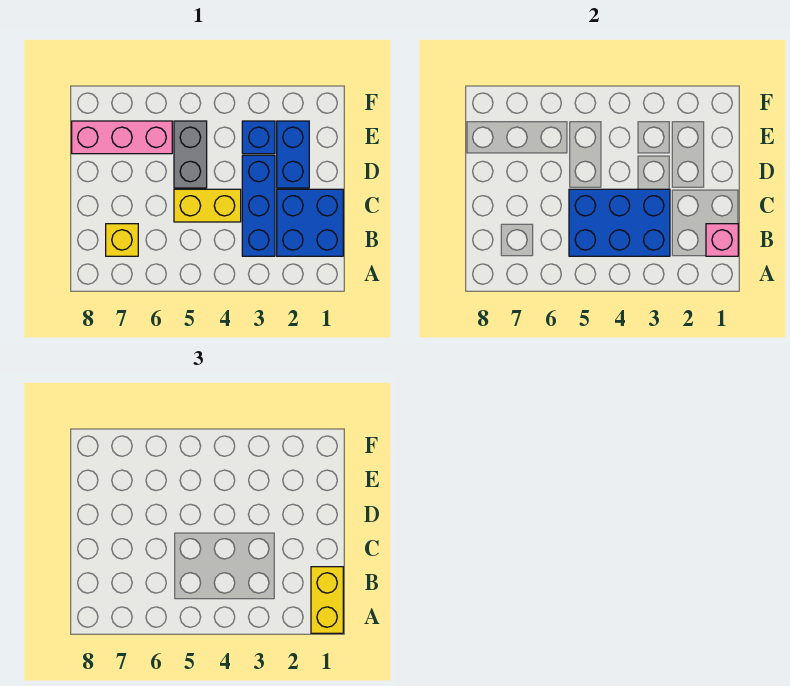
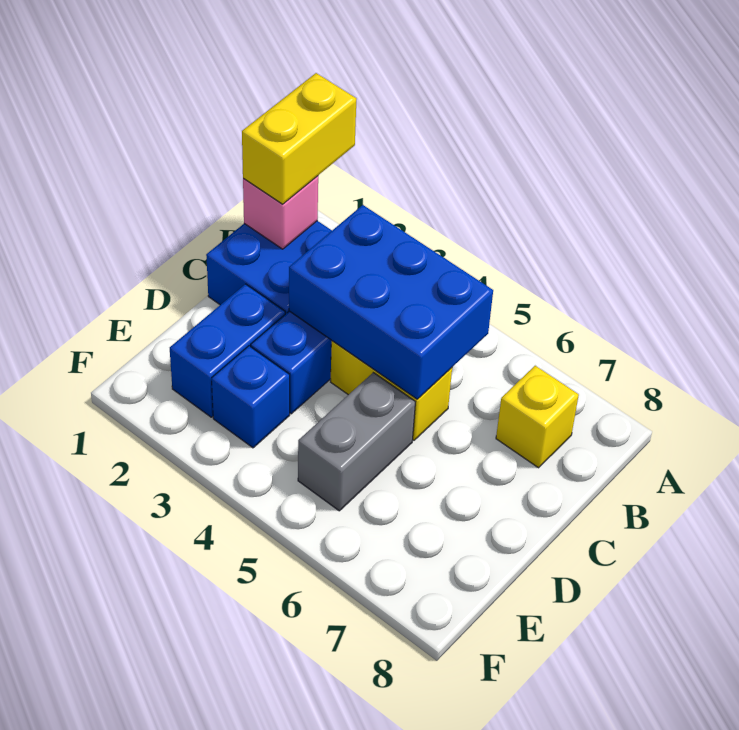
pink 1x3 brick [72,121,172,154] -> none

